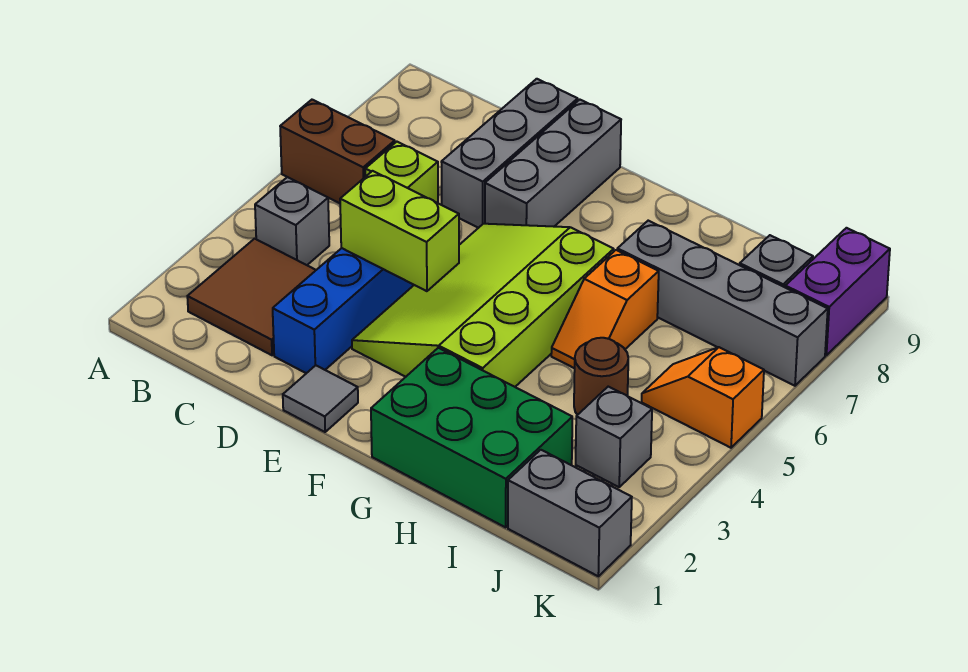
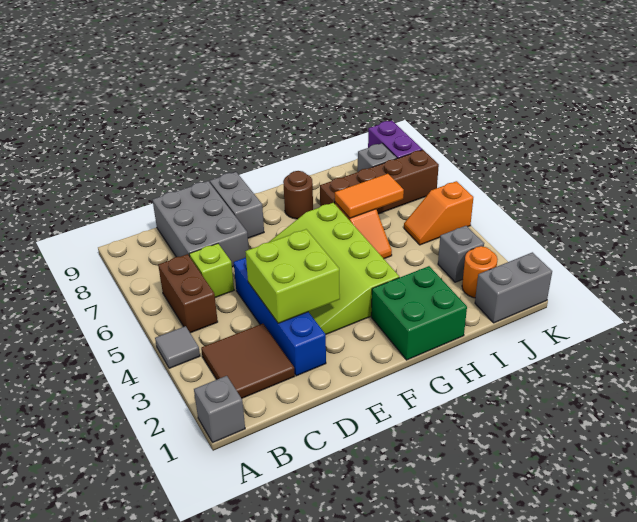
brown 1x2 brick [280,100,395,203] -> brown 1x2 brick turned to [158,254,218,333]
grey 1x1 brick [255,177,329,265] -> grey 1x1 brick moved to [194,376,245,443]
lime 1x2 brick [340,171,459,291] -> lime 2x2 brick [245,229,340,323]
grey 1x3 brick [441,79,578,228] -> grey 2x3 brick [153,181,249,267]
grey 1x1 tile [283,365,358,432] -> grey 1x1 tile moved to [155,326,200,368]
grey 1x3 brick [485,100,621,227] -> grey 1x2 brick [210,172,264,238]
green 2x3 brick [371,348,572,527] -> green 2x2 brick [371,266,467,360]
none -> orange 1x2 tile [335,174,404,218]
grey 1x4 brick [617,221,828,386] -> brown 1x4 brick [320,150,439,214]
brown 1x1 round brick [574,338,628,415] -> brown 1x1 round brick moved to [283,171,313,219]
none -> orange 1x1 round brick [462,246,498,298]

